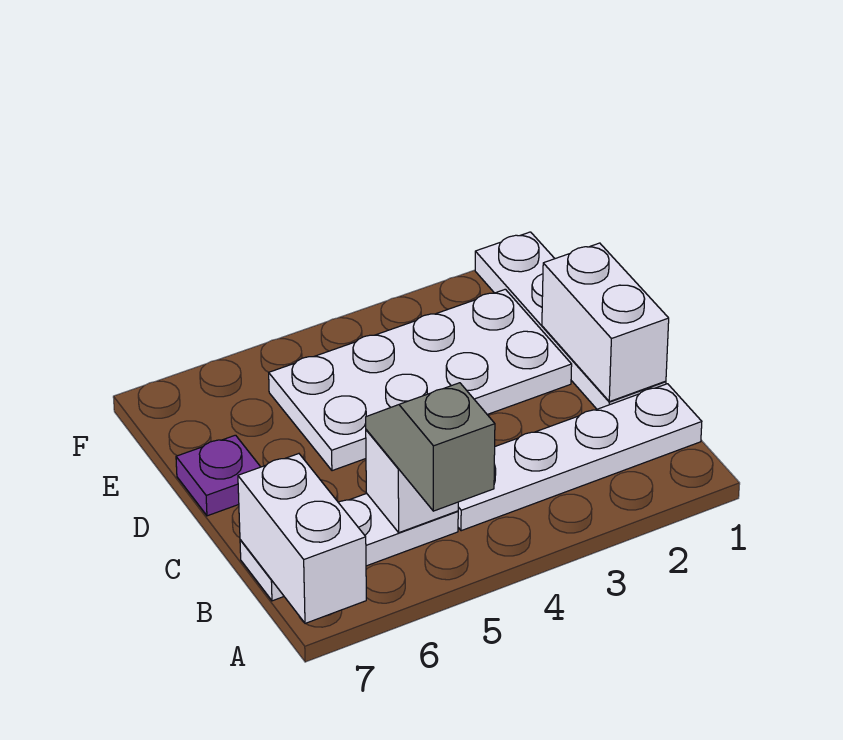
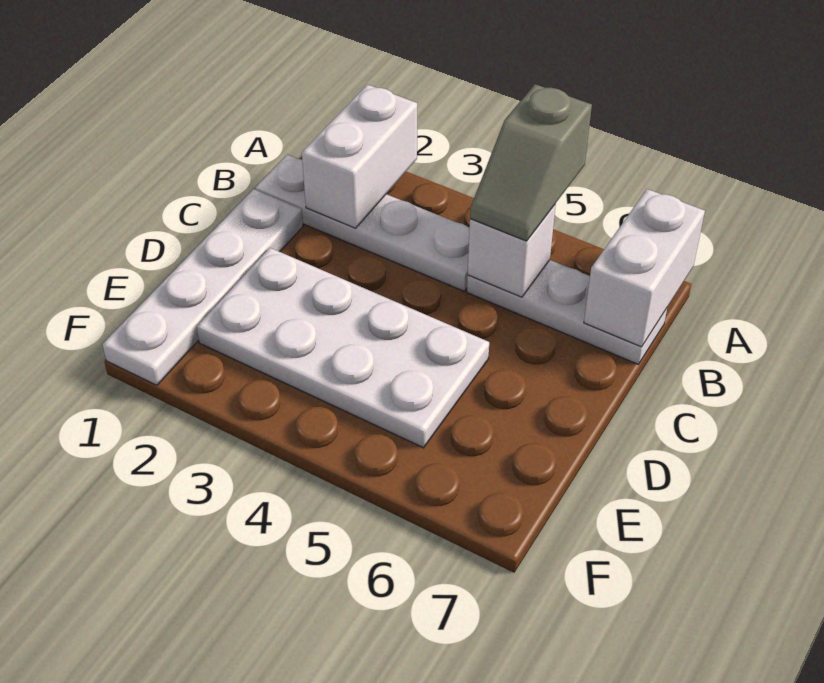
white 1x2 brick [542,243,669,402] -> white 1x2 brick moved to [302,84,417,228]
purple 1x1 plate [176,435,260,516] -> none

